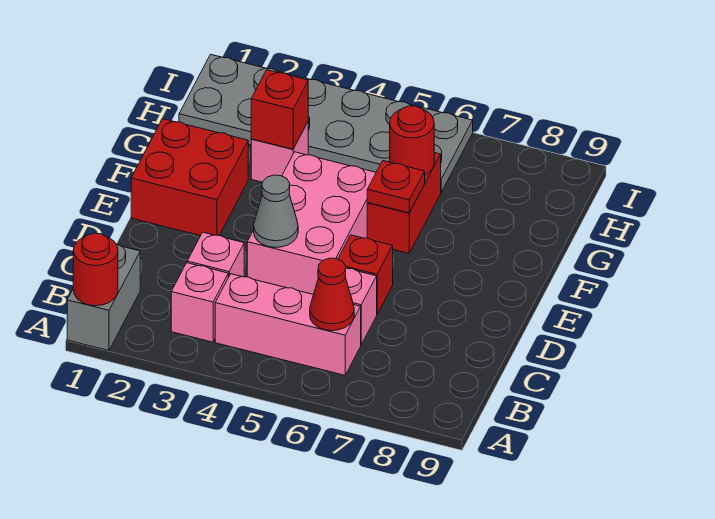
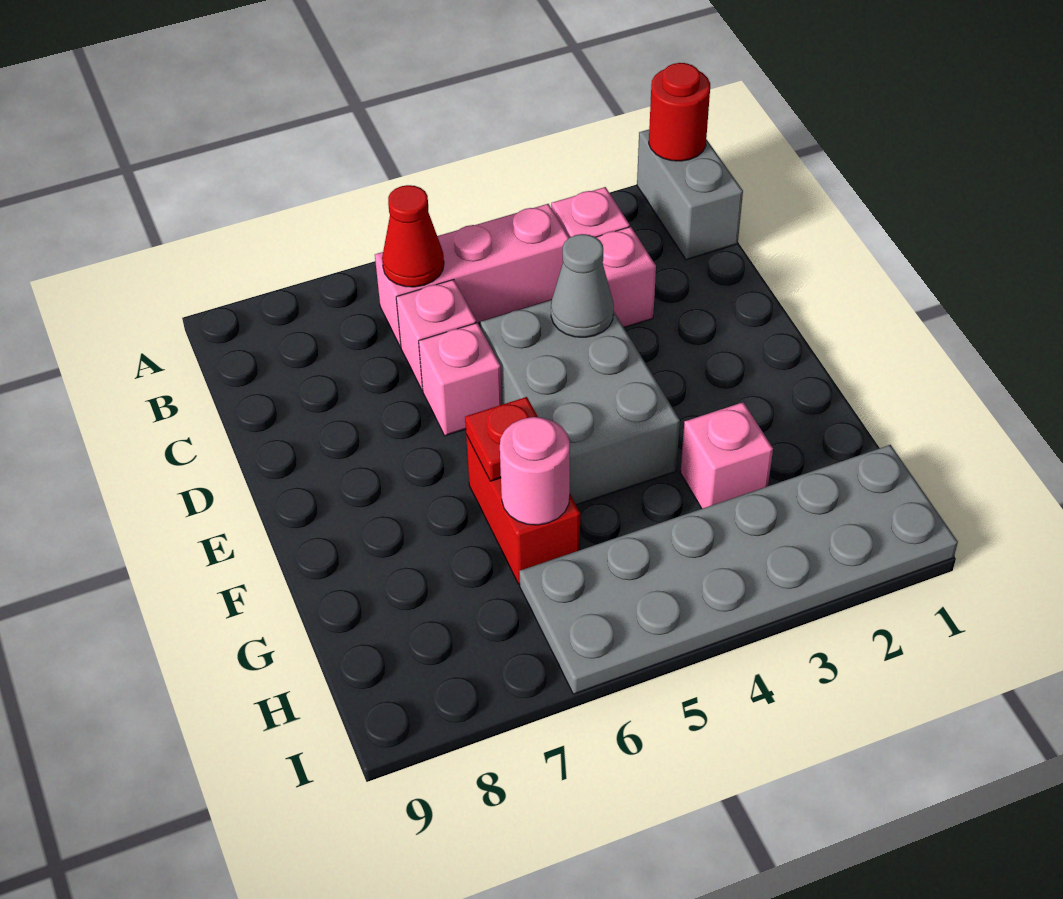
pink 2x3 brick [247,152,376,294] -> grey 2x3 brick [480,300,680,505]
red 1x1 brick [338,235,393,314] -> pink 1x1 brick [419,323,502,436]
red 2x2 brick [131,119,248,236] -> none
red 1x1 brick [251,70,308,149] -> none
red 1x1 round brick [390,106,434,175] -> pink 1x1 round brick [500,417,570,525]

